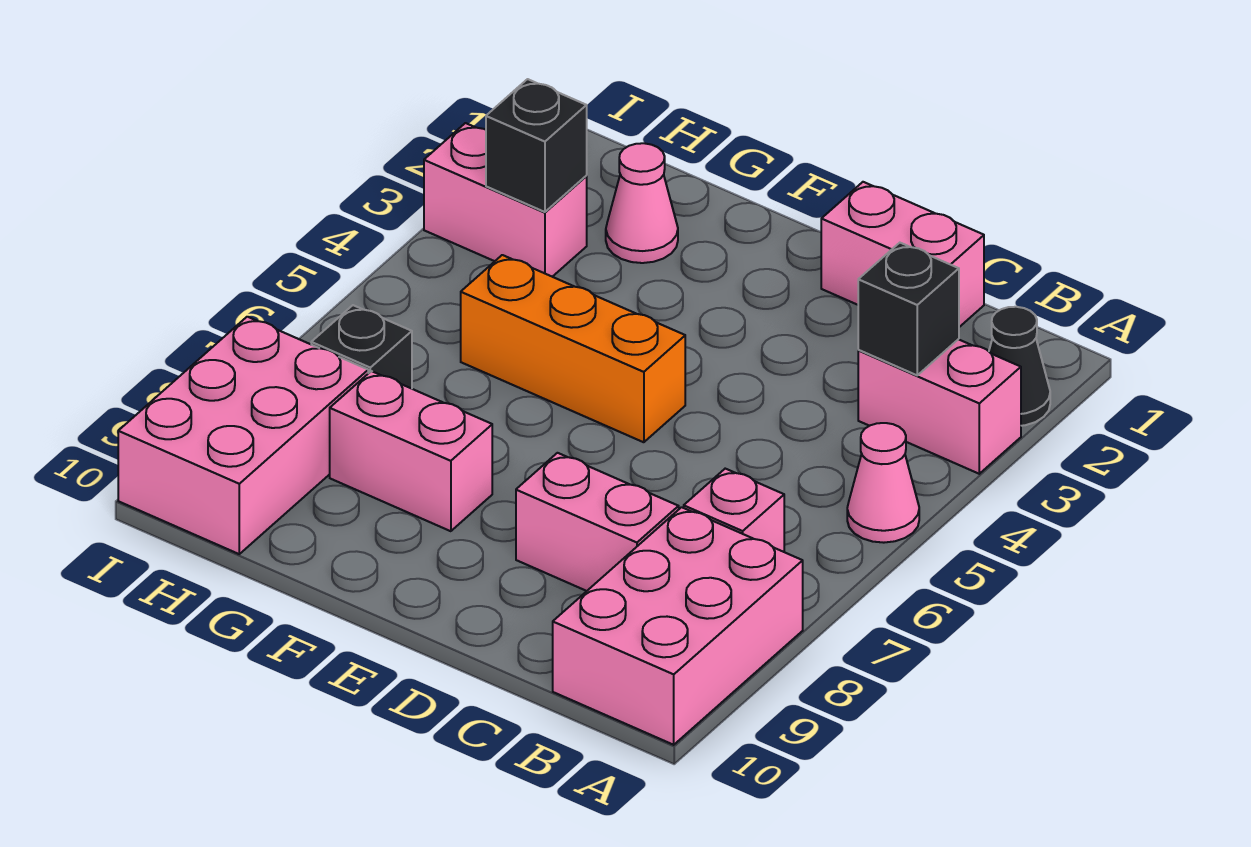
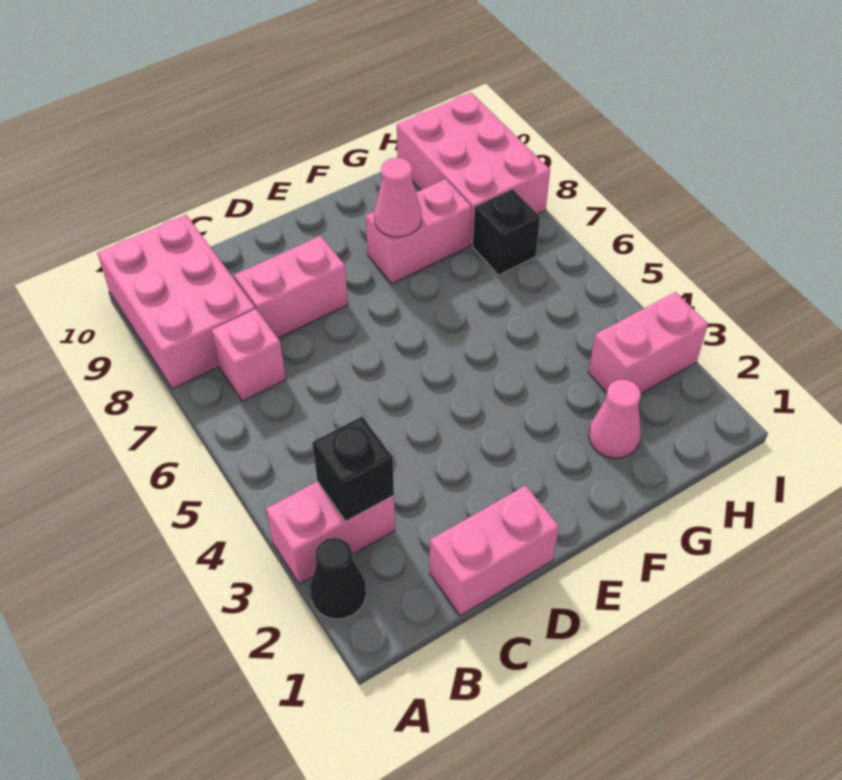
pink 1x1 cone [847,423,919,543] -> pink 1x1 cone moved to [374,158,421,237]
orange 1x3 brick [461,255,685,442] -> none
black 1x1 brick [486,79,587,212] -> none

